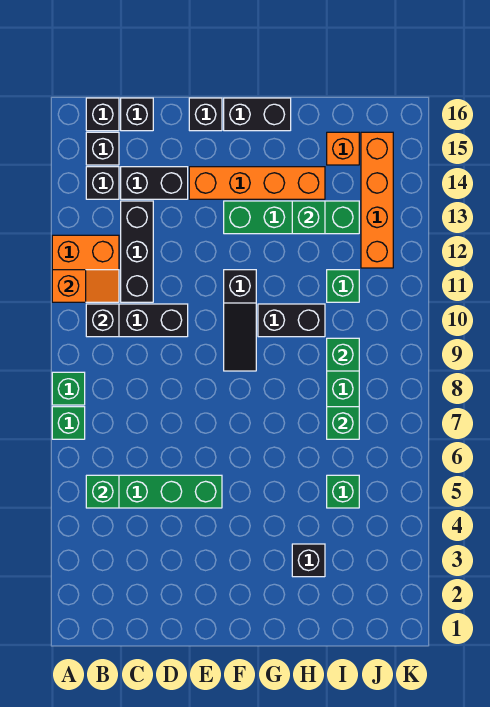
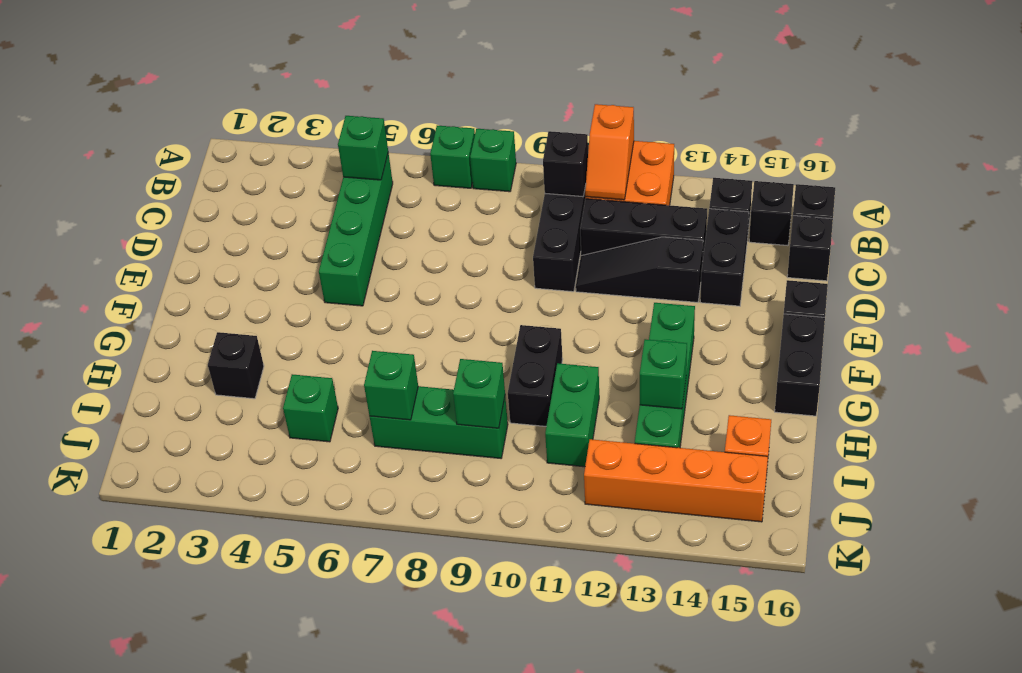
orange 1x4 brick [189,167,325,199] -> none
black 1x3 slope [224,270,256,371] -> black 1x3 slope moved to [576,237,703,302]
green 1x1 brick [327,270,359,302] -> green 1x2 brick [545,363,599,467]

